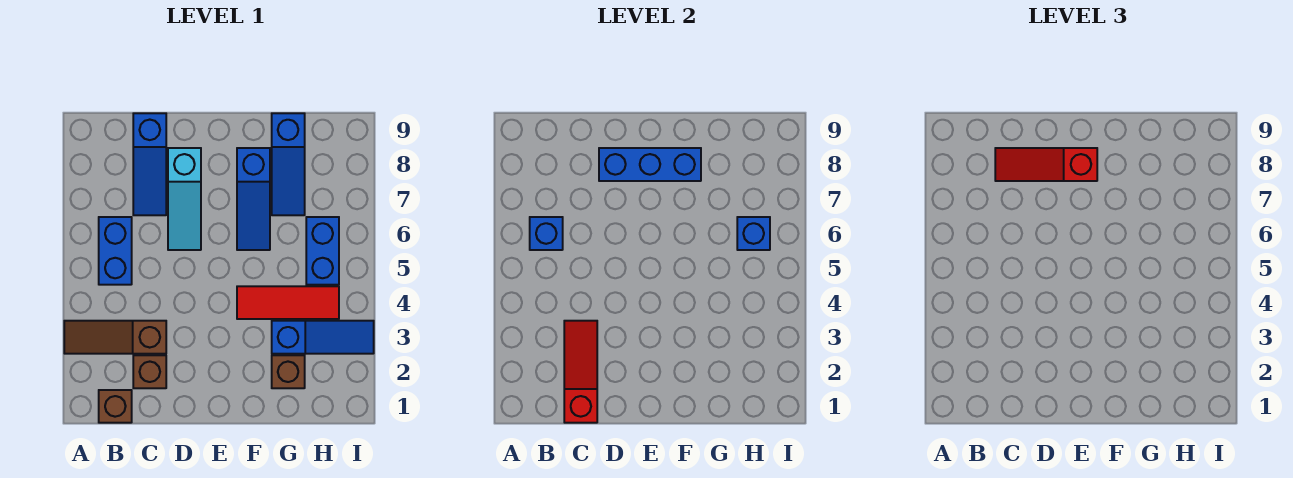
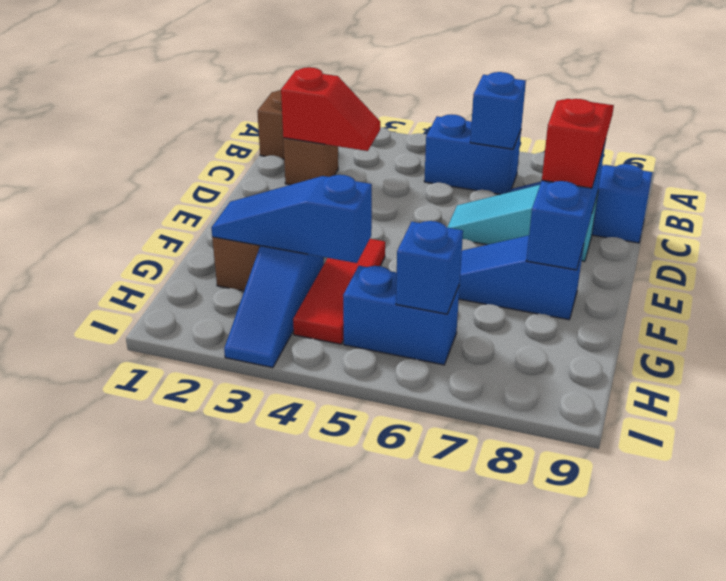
brown 1x3 slope [64,321,166,354] -> none
red 1x3 slope [564,321,597,423] -> red 1x2 slope [281,67,380,151]
blue 1x3 slope [272,113,305,215] -> blue 1x3 slope moved to [211,175,372,263]

